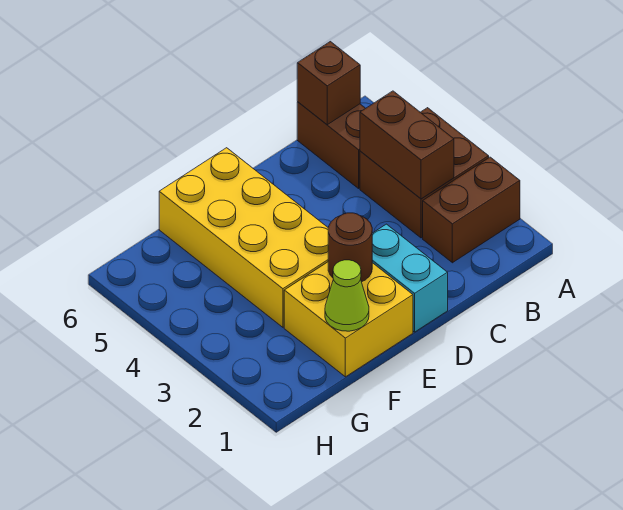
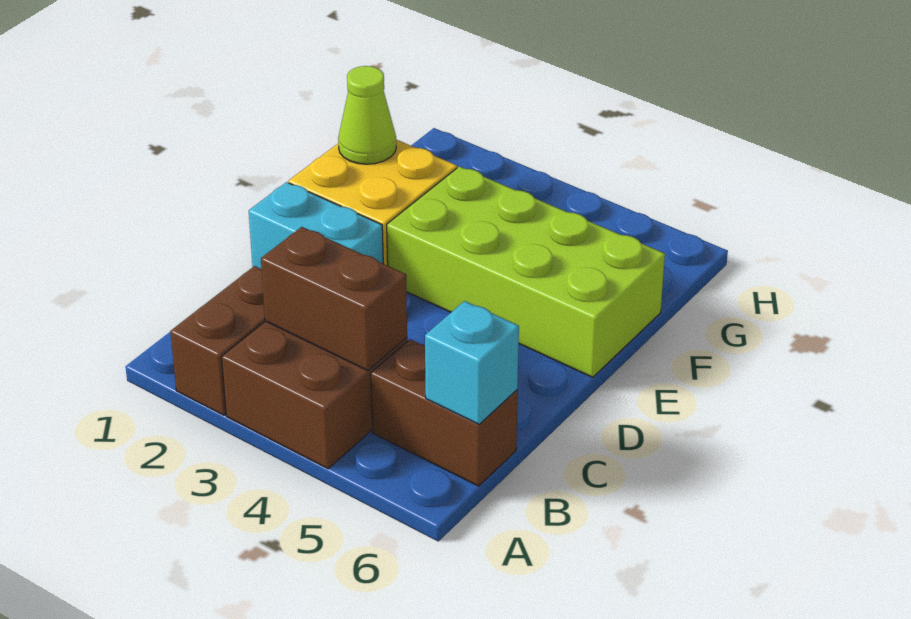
brown 1x1 brick [297,42,360,125] -> cyan 1x1 brick [425,301,519,424]
brown 1x1 round brick [328,213,372,282] -> none
yellow 2x4 brick [159,148,328,327] -> lime 2x4 brick [387,166,665,377]

